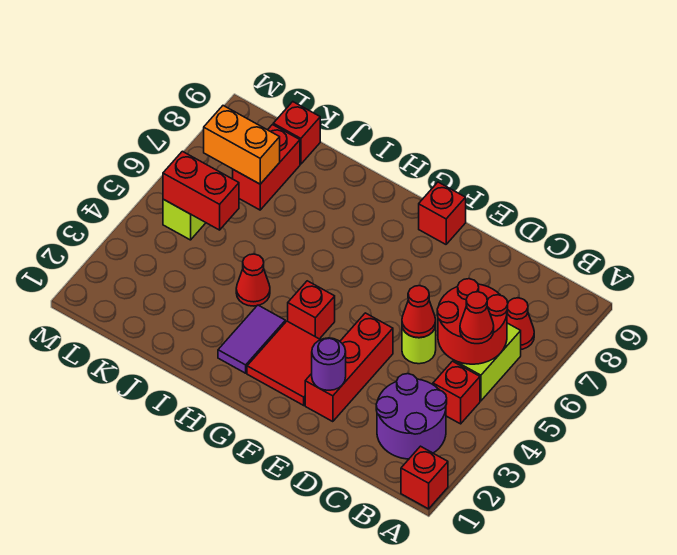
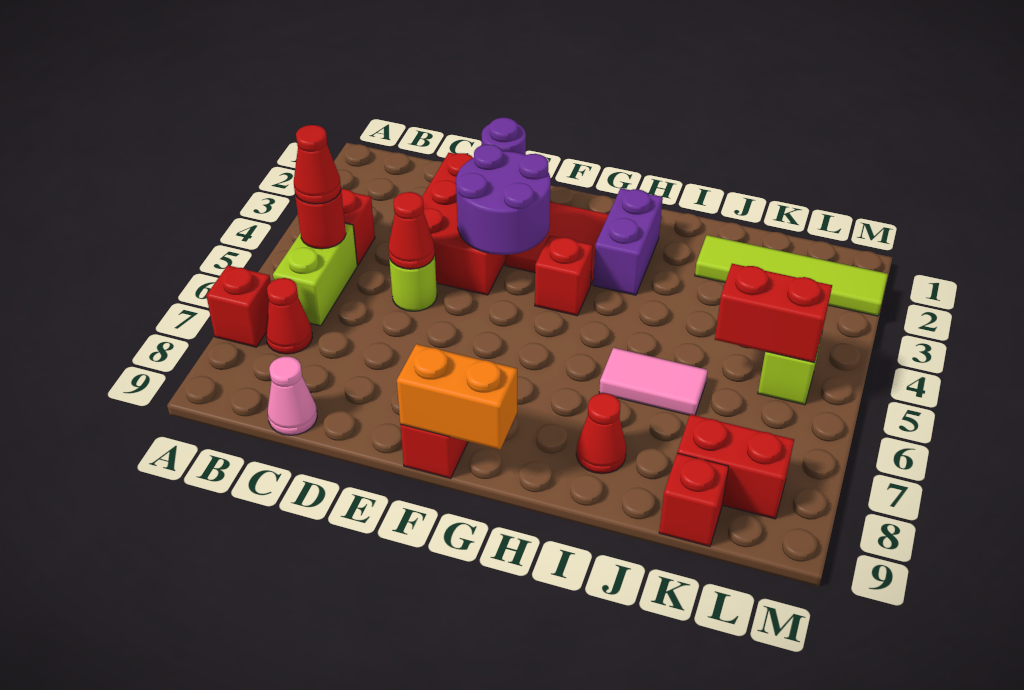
red 1x1 brick [401,446,448,509] -> red 1x1 brick moved to [206,265,271,347]
purple 2x2 round brick [376,374,447,459] -> purple 2x2 round brick moved to [456,145,551,255]
red 2x2 round brick [437,279,508,364] -> red 1x1 round brick [295,191,346,249]
none -> pink 1x1 cone [268,357,317,435]
red 1x3 brick [305,313,393,422] -> red 2x3 brick [422,153,505,295]
purple 1x2 tile [218,305,285,373] -> purple 1x2 brick [593,188,663,295]
red 1x1 cone [236,254,270,306] -> red 1x1 cone moved to [576,393,626,474]
none -> pink 1x2 tile [599,348,708,415]
none -> lime 1x4 tile [695,235,888,316]
red 1x2 brick [233,125,300,210] -> red 1x2 brick turned to [678,414,794,519]
orange 1x2 brick [204,106,280,184] -> orange 1x2 brick moved to [397,344,517,450]

